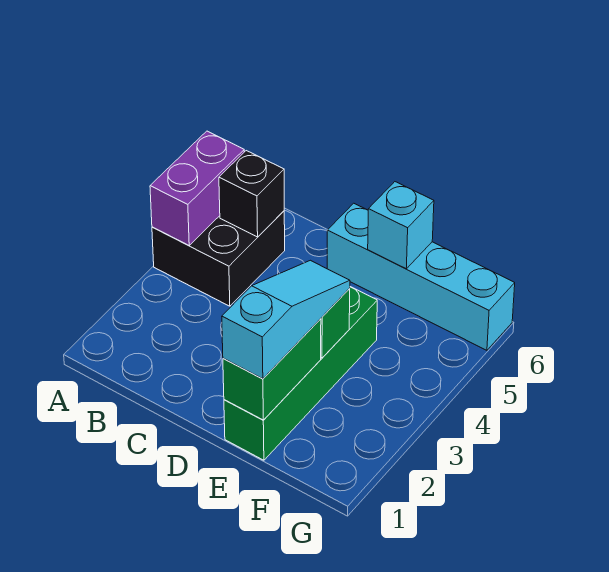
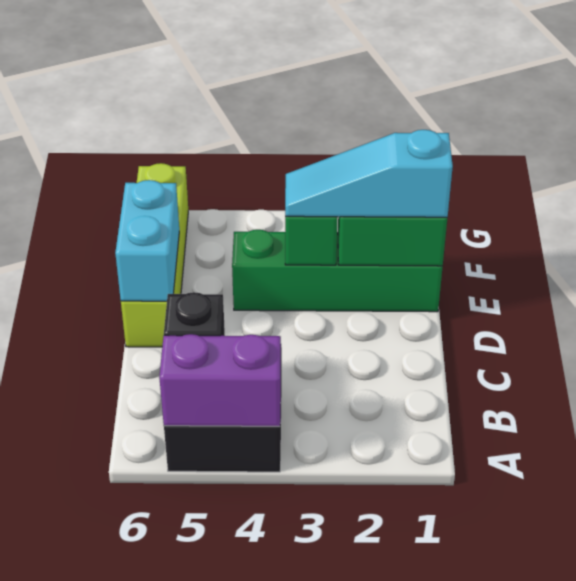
cyan 1x4 brick [327,203,515,350] -> lime 1x4 brick [121,163,188,347]
cyan 1x1 brick [368,182,434,269] -> cyan 1x2 brick [115,180,179,301]

